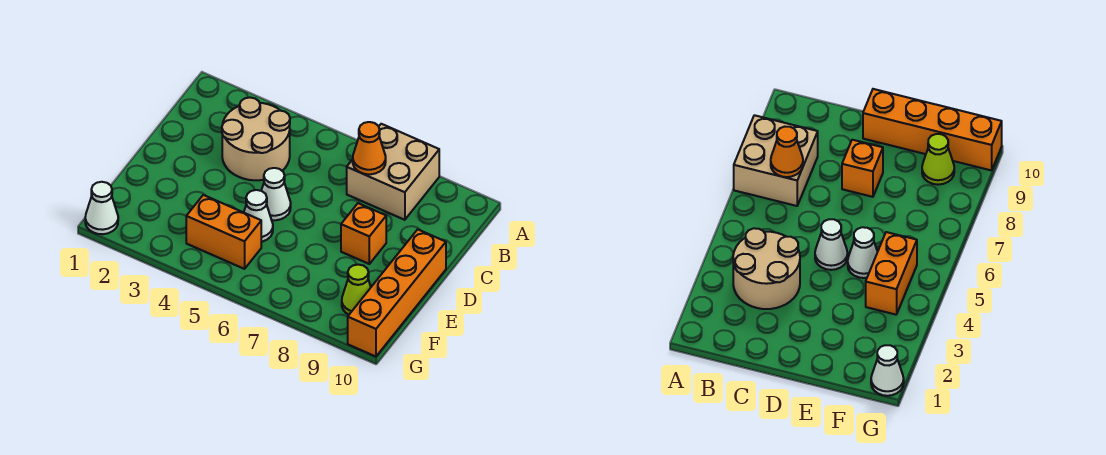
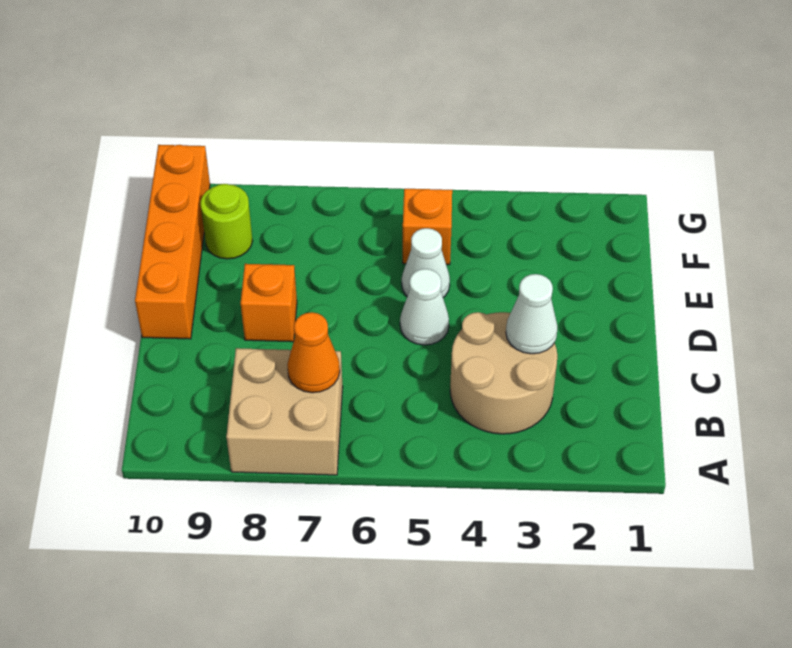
orange 1x2 brick [186,195,261,269] -> orange 1x1 brick [403,189,452,265]
lime 1x1 cone [342,265,371,315] -> lime 1x1 round brick [201,184,252,259]
white 1x1 cone [85,182,118,234] -> white 1x1 cone moved to [506,274,558,354]

